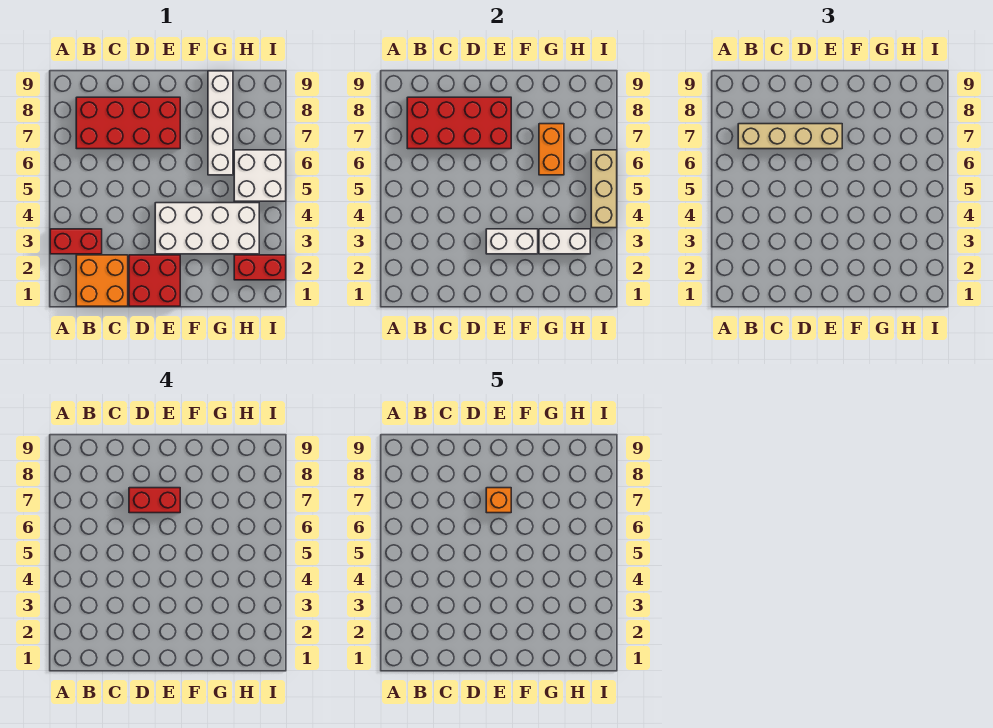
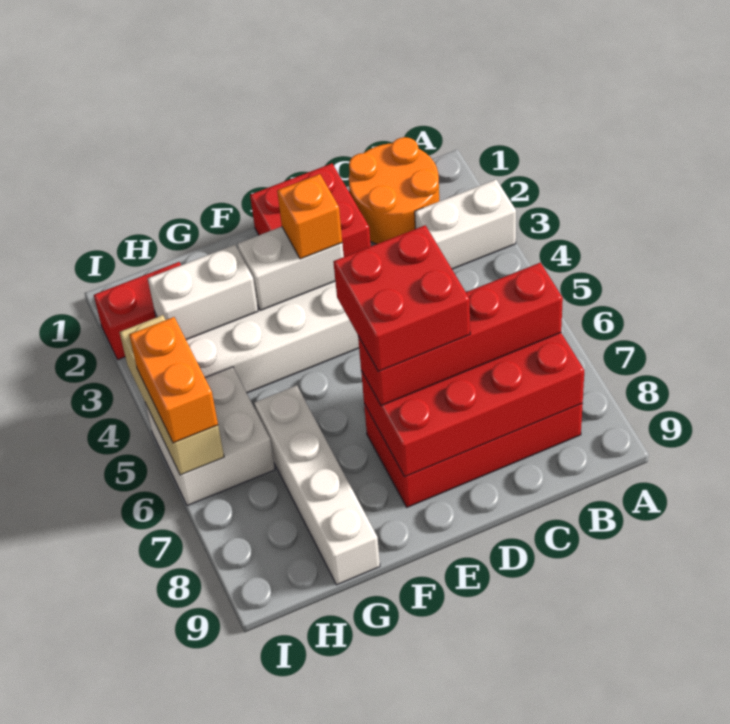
red 1x2 brick [50,229,102,254] -> white 1x2 brick [415,180,516,269]
orange 2x2 brick [76,255,128,306] -> orange 2x2 round brick [349,137,439,244]
tan 1x4 brick [738,124,842,149] -> red 1x4 brick [358,263,563,406]
red 1x2 brick [129,488,180,513] -> red 2x2 brick [333,225,470,372]
orange 1x1 brick [486,488,511,513] -> orange 1x1 brick moved to [277,174,342,259]
orange 1x2 brick [539,124,564,175] -> orange 1x2 brick moved to [129,317,218,443]

